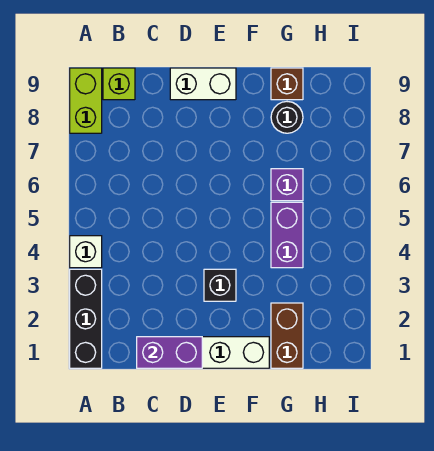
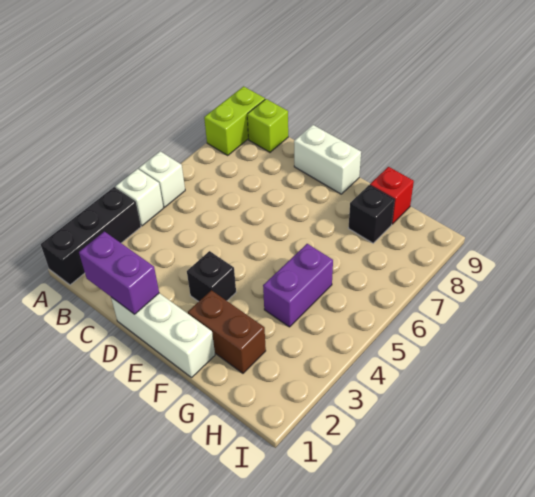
none -> white 1x1 brick [139,151,185,207]
brown 1x2 brick [271,303,303,368] -> brown 1x2 brick turned to [188,290,266,373]
purple 1x1 brick [271,169,303,201] -> none
black 1x1 round brick [271,102,303,133] -> black 1x1 brick [349,185,395,243]
brown 1x1 brick [271,68,303,100] -> red 1x1 brick [370,167,414,224]

